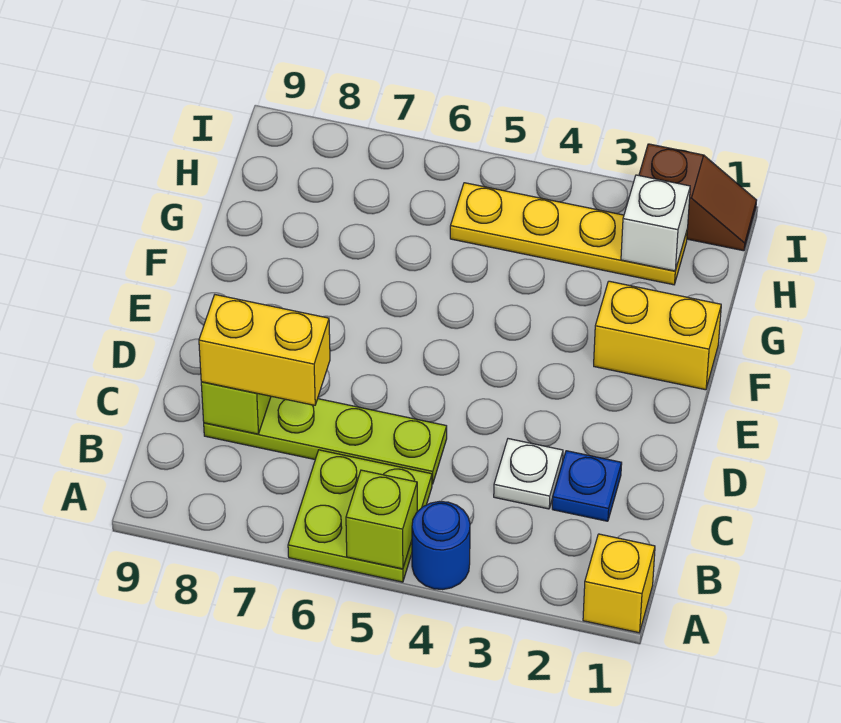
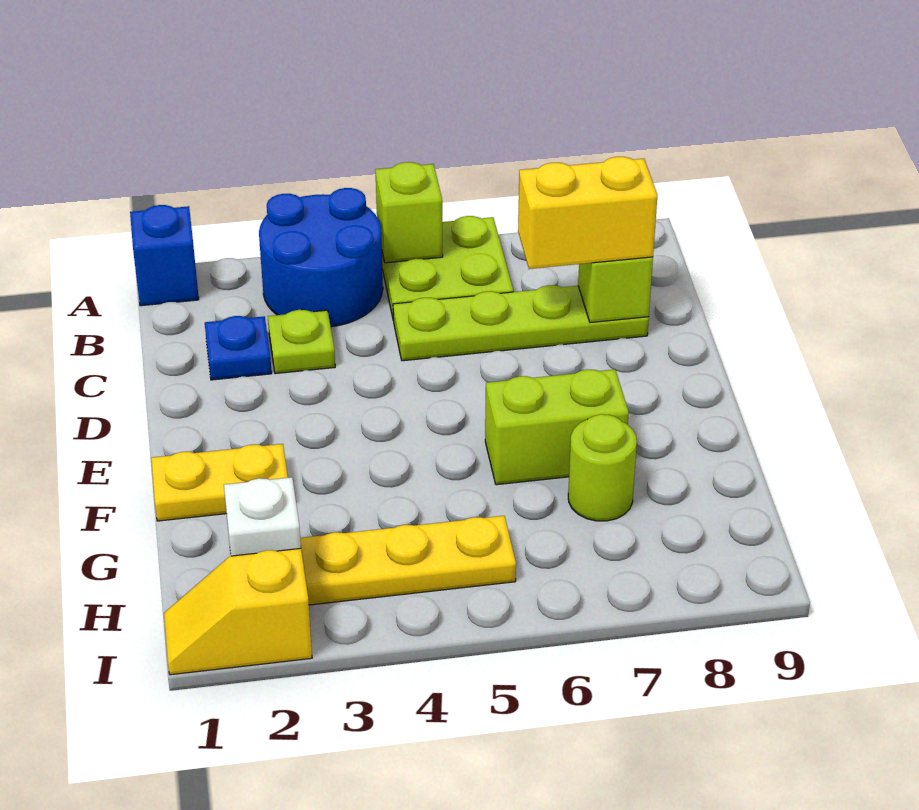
yellow 1x1 brick [583,534,655,633] -> blue 1x1 brick [130,205,199,306]
blue 1x1 round brick [412,501,470,590] -> blue 2x2 round brick [259,188,383,327]
white 1x1 plate [494,439,563,509] -> lime 1x1 plate [268,310,335,374]
yellow 1x2 brick [594,281,721,390] -> yellow 1x2 plate [151,444,288,521]
none -> lime 1x2 brick [485,369,629,485]
none -> lime 1x1 round brick [568,414,637,521]
brown 1x2 slope [639,144,757,251] -> yellow 1x2 slope [164,548,312,675]

